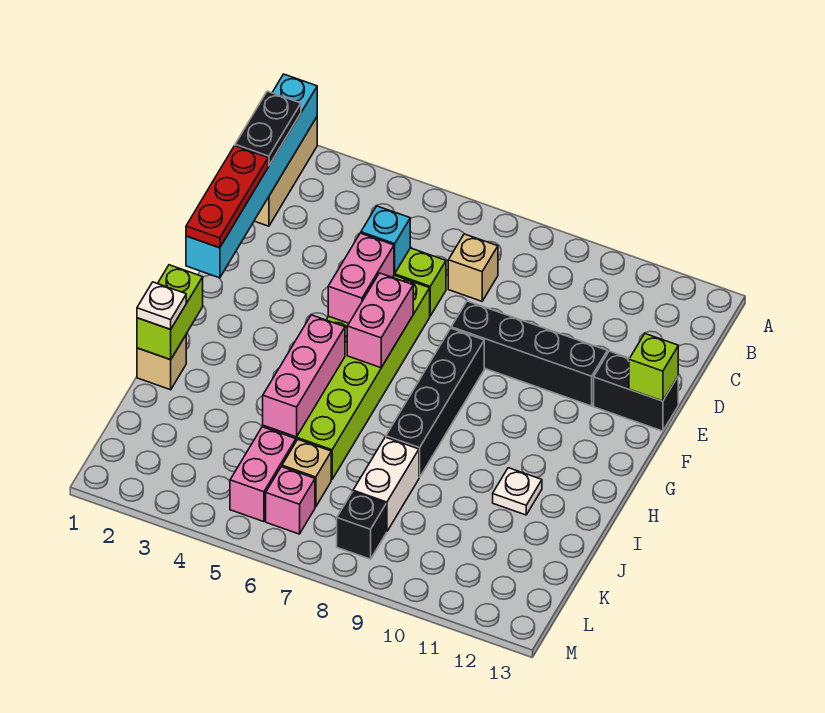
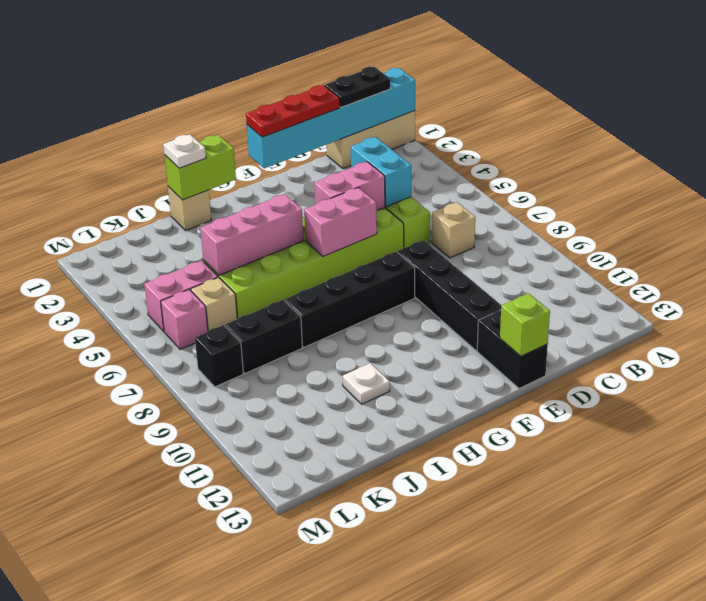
cyan 1x1 brick [361,206,410,274] -> cyan 1x2 brick [351,137,411,207]
white 1x2 brick [353,437,419,532] -> black 1x2 brick [225,300,302,373]

